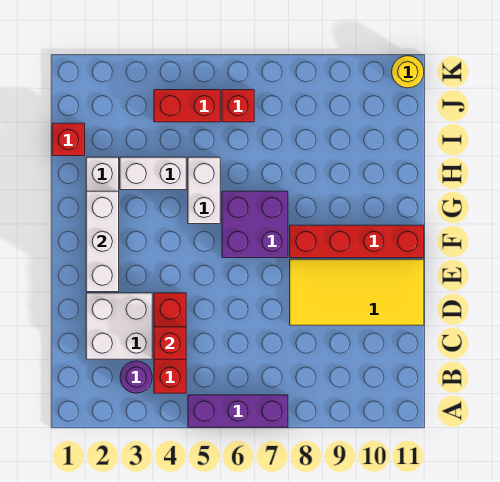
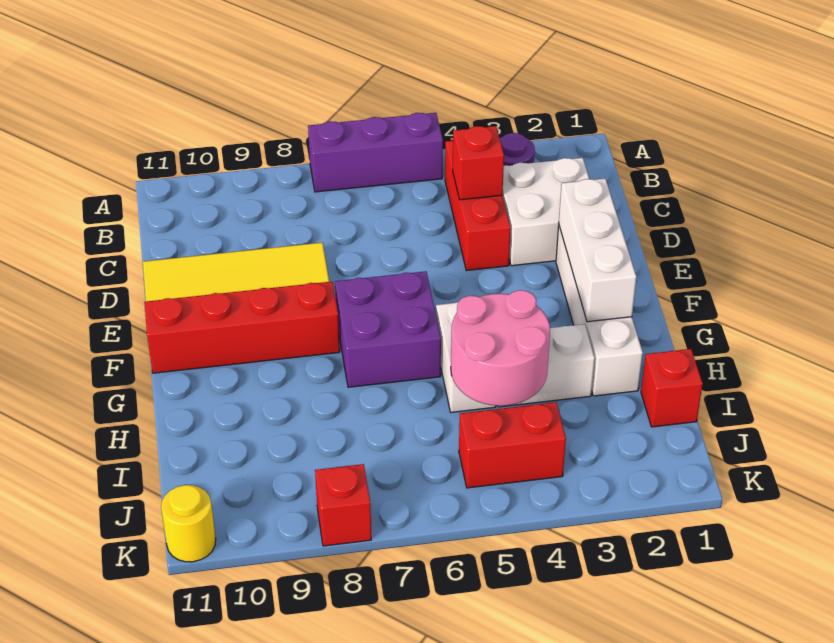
none -> pink 2x2 round brick [451,290,550,406]
red 1x1 brick [222,90,254,122] -> red 1x1 brick moved to [315,464,371,546]

